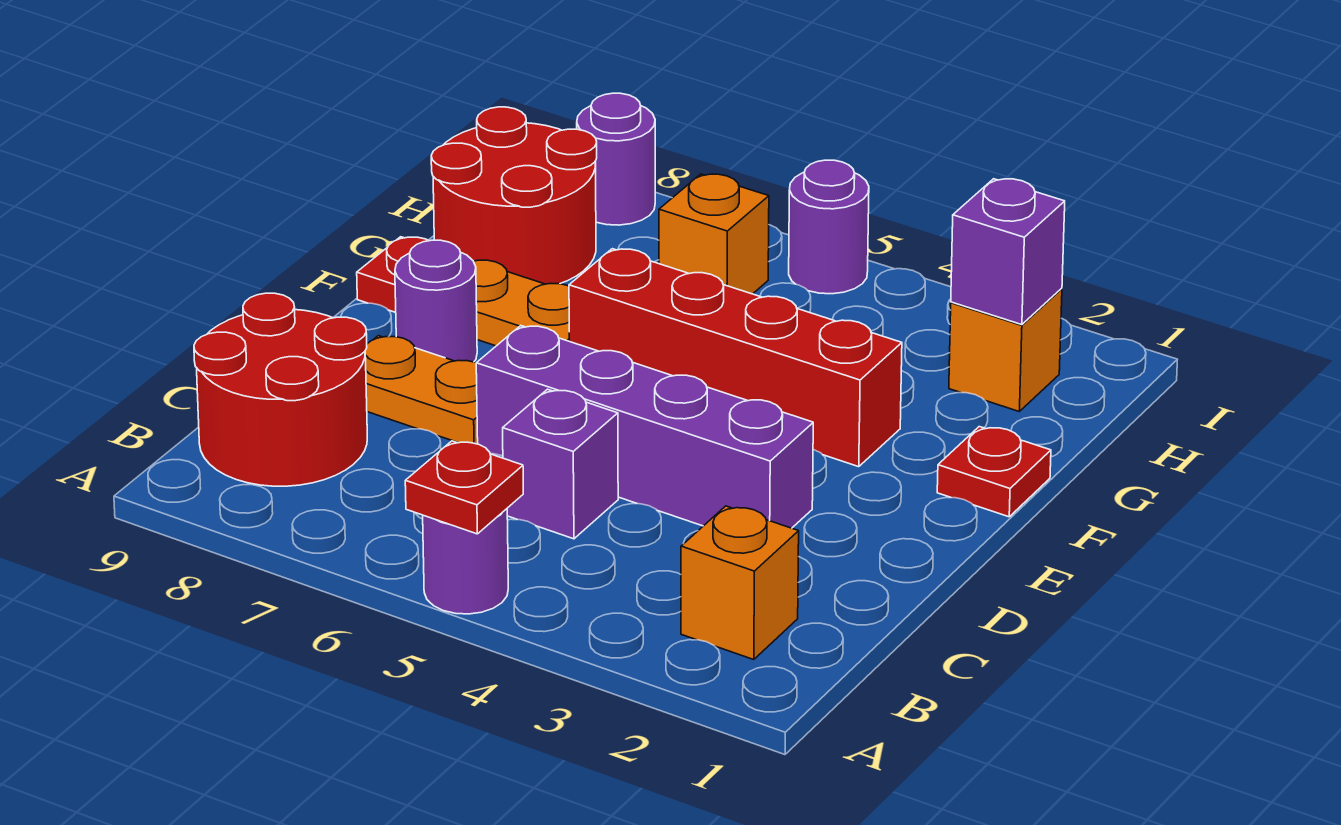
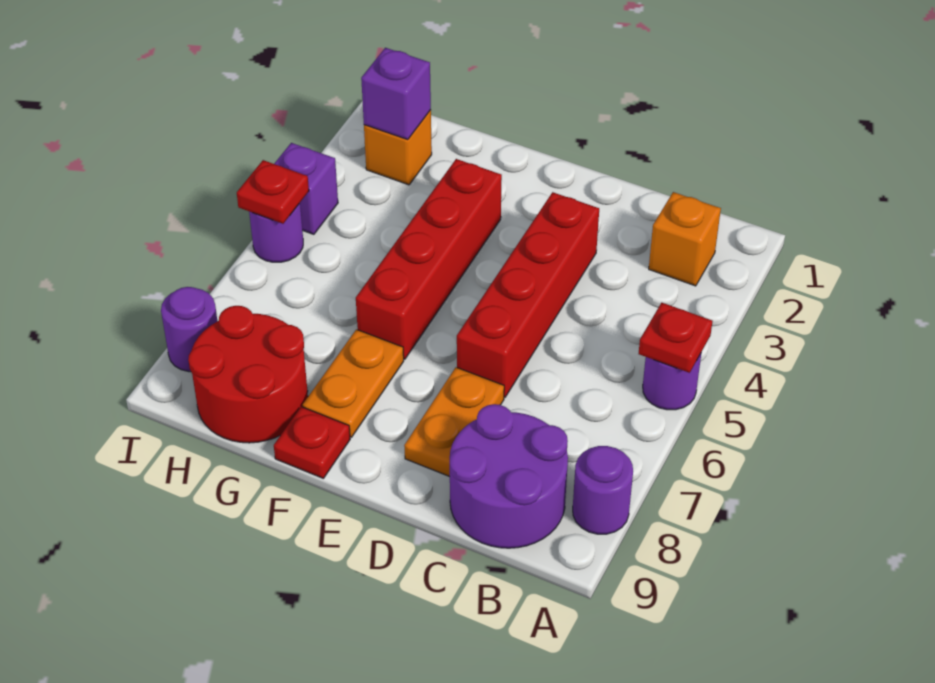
red 2x2 round brick [194,293,367,486] -> purple 2x2 round brick [450,404,568,548]
purple 1x1 brick [503,389,618,539] -> purple 1x1 brick moved to [274,143,338,234]
purple 1x4 brick [476,326,813,528] -> red 1x4 brick [457,192,599,397]
purple 1x1 round brick [395,240,477,362] -> purple 1x1 round brick moved to [573,446,633,534]
red 1x1 plate [937,427,1051,517] -> red 1x1 plate moved to [237,160,309,224]
orange 1x1 brick [659,174,769,294] -> none

